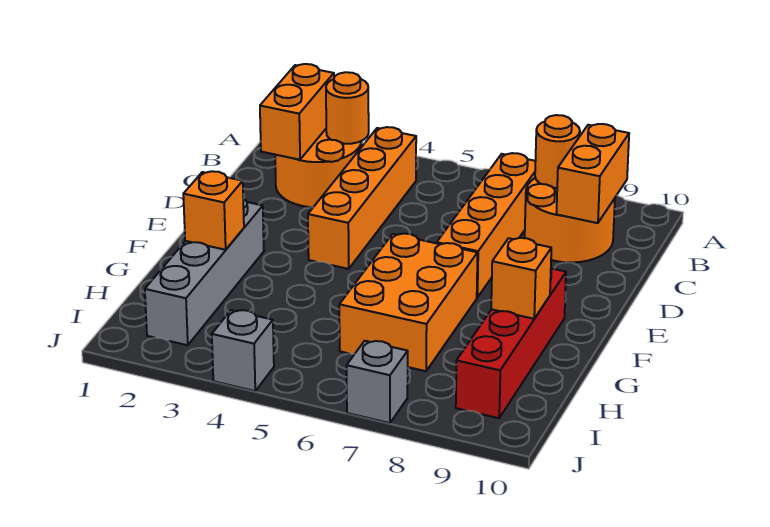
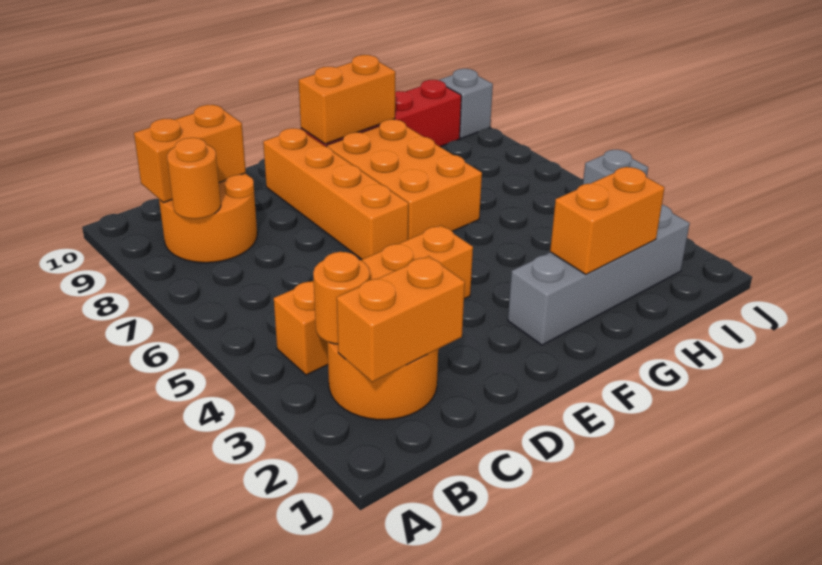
orange 1x4 brick [437,153,535,298] -> orange 1x4 brick turned to [263,128,408,259]
orange 2x3 brick [339,234,478,371] -> orange 2x3 brick turned to [327,119,482,240]
orange 1x1 brick [183,171,244,250] -> orange 1x2 brick [550,167,665,275]
orange 1x1 brick [491,238,551,319] -> orange 1x2 brick [299,55,395,144]
grey 1x1 brick [347,341,408,423] -> grey 1x1 brick moved to [440,69,493,139]

